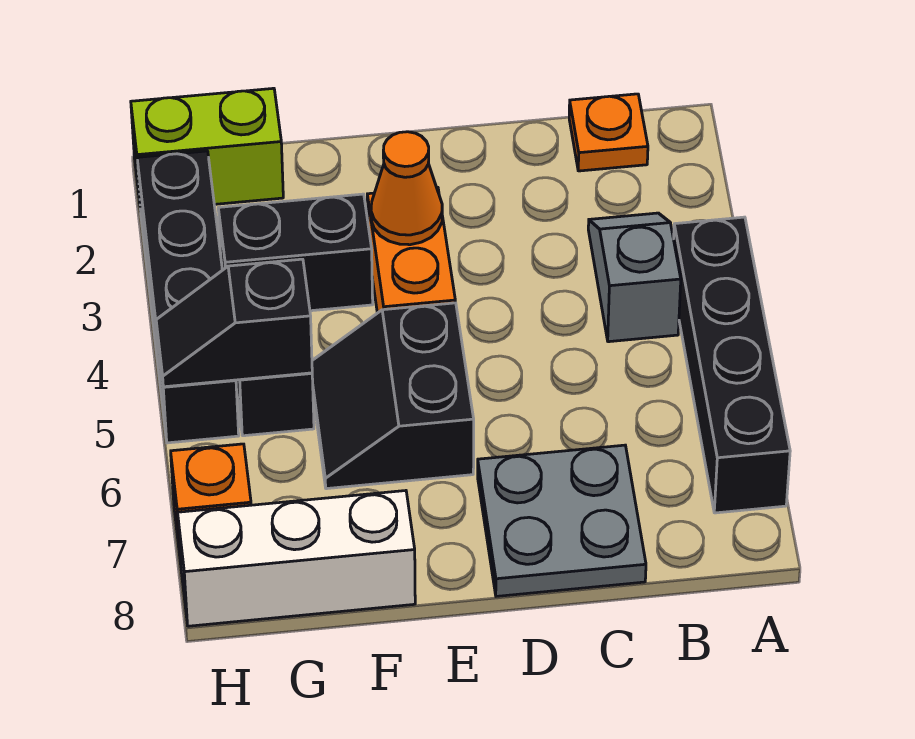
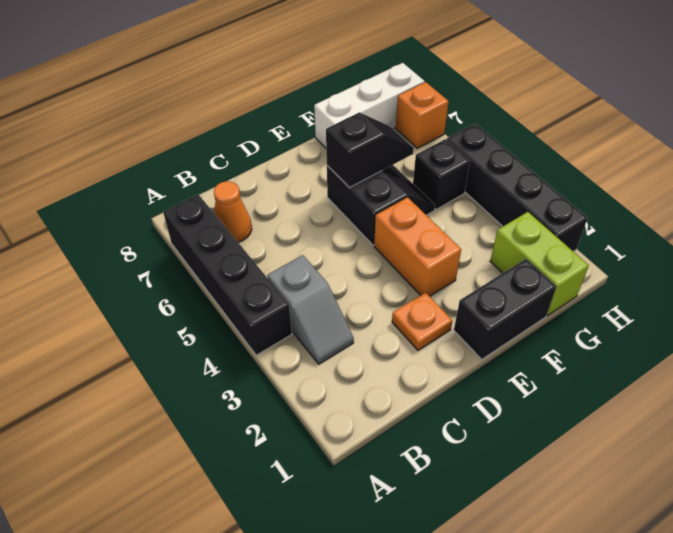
orange 1x1 plate [569,94,648,171] -> orange 1x1 plate moved to [392,292,452,351]
grey 2x2 plate [478,445,646,596] -> none
orange 1x1 cone [371,132,442,245] -> orange 1x1 cone moved to [214,181,252,242]
black 1x2 brick [218,194,373,311] -> black 1x2 brick moved to [454,259,556,360]
lime 1x2 brick [131,88,283,211] -> lime 1x2 brick turned to [490,212,589,316]
black 1x2 slope [156,259,312,387] -> black 1x2 slope moved to [326,112,414,188]

